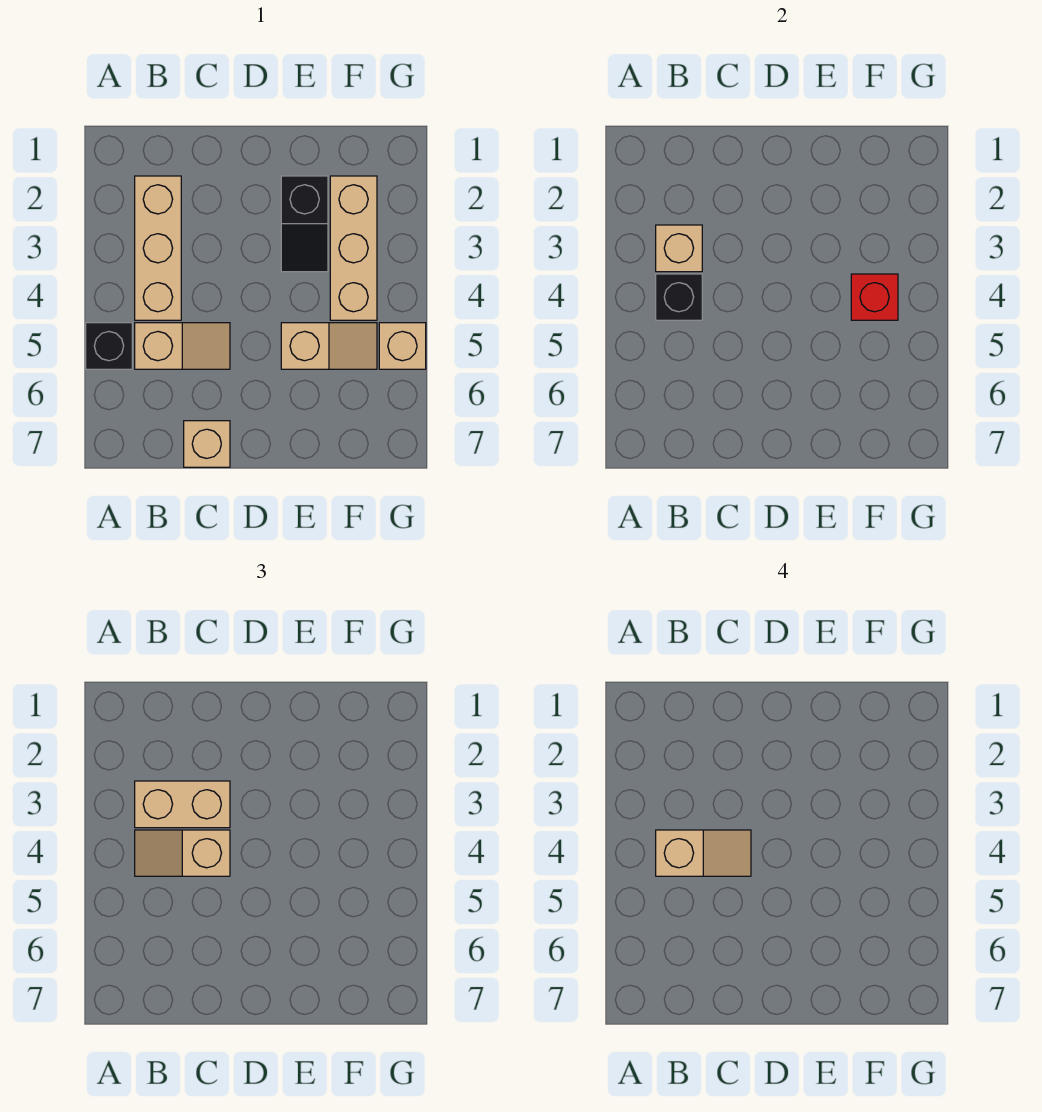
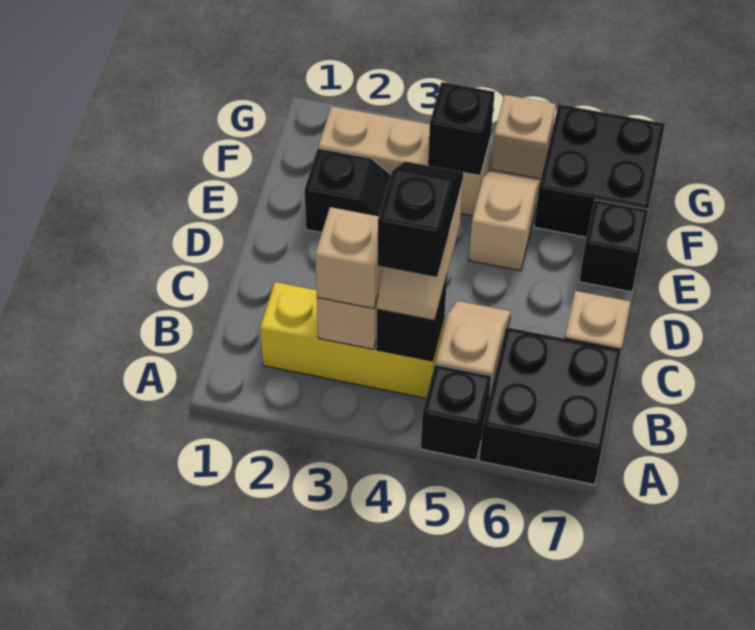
none -> black 2x2 brick [479,327,621,485]
tan 1x3 brick [135,176,181,320] -> yellow 1x3 brick [260,282,445,398]
tan 1x2 brick [135,781,230,828] -> tan 1x1 brick [315,207,383,309]
tan 1x2 slope [656,830,751,876] -> black 1x2 slope [378,162,463,277]
none -> black 1x1 brick [579,200,648,292]
red 1x1 brick [851,274,898,320] -> black 1x1 brick [428,82,495,176]
none -> black 2x2 brick [534,104,665,237]

